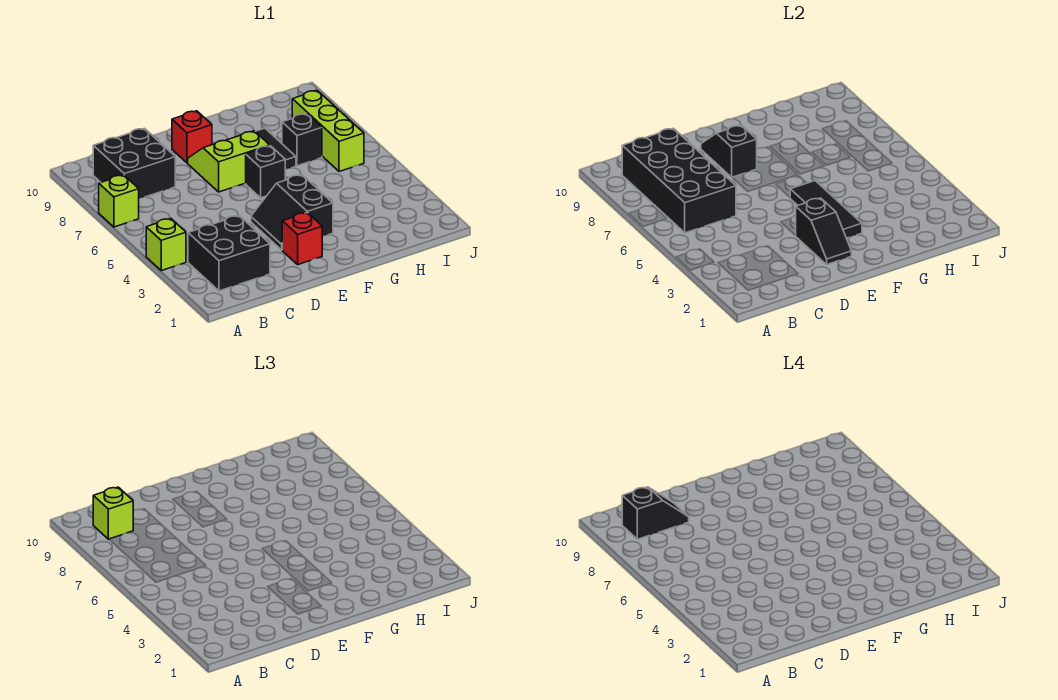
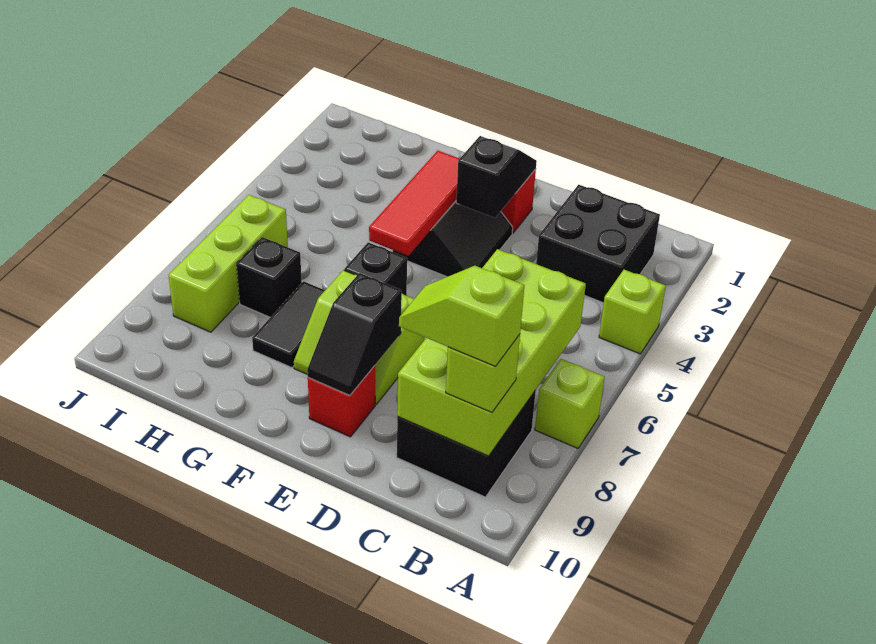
black 2x4 brick [622,128,736,233] -> lime 2x4 brick [397,249,586,456]
black 1x2 slope [622,487,689,539] -> lime 1x2 slope [399,266,525,366]
black 1x3 tile [790,181,862,238] -> red 1x3 tile [369,151,459,256]

